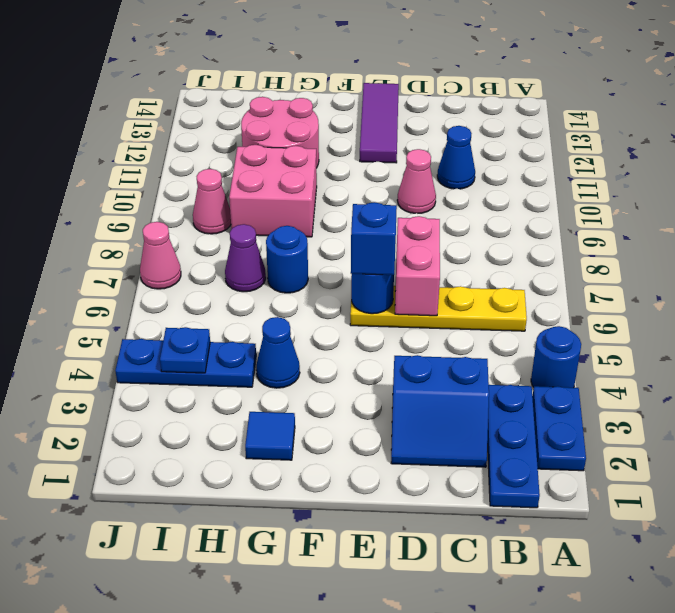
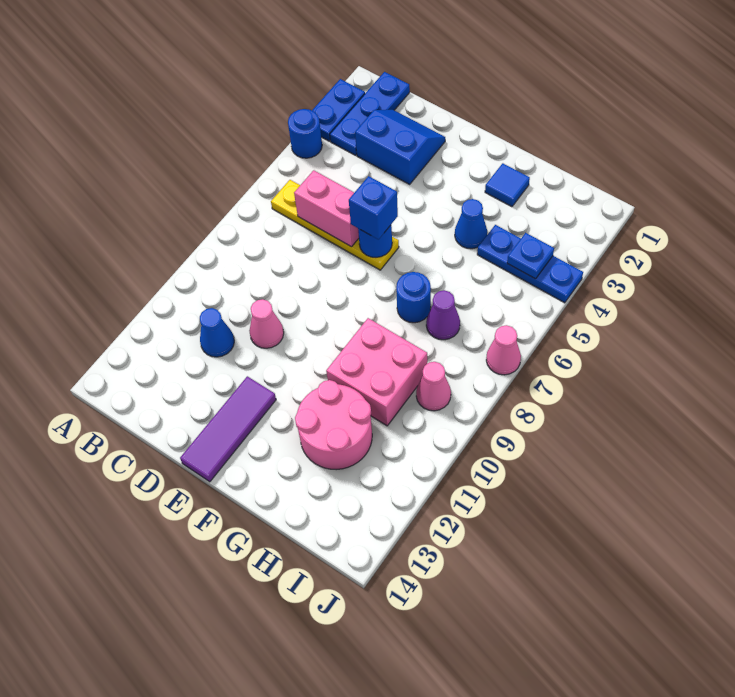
pink 1x2 brick [395,216,440,316] -> pink 1x2 brick turned to [294,170,359,247]

